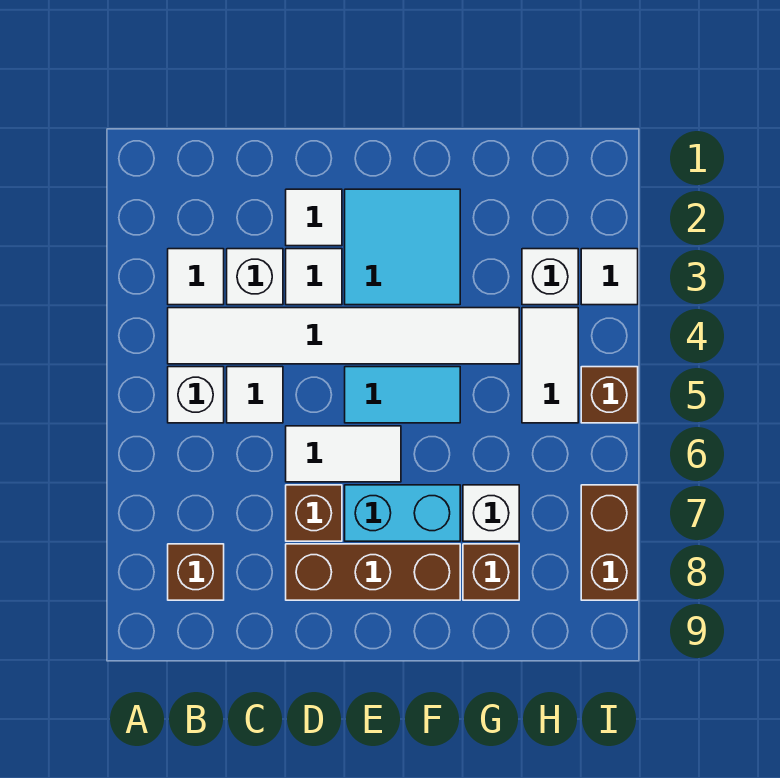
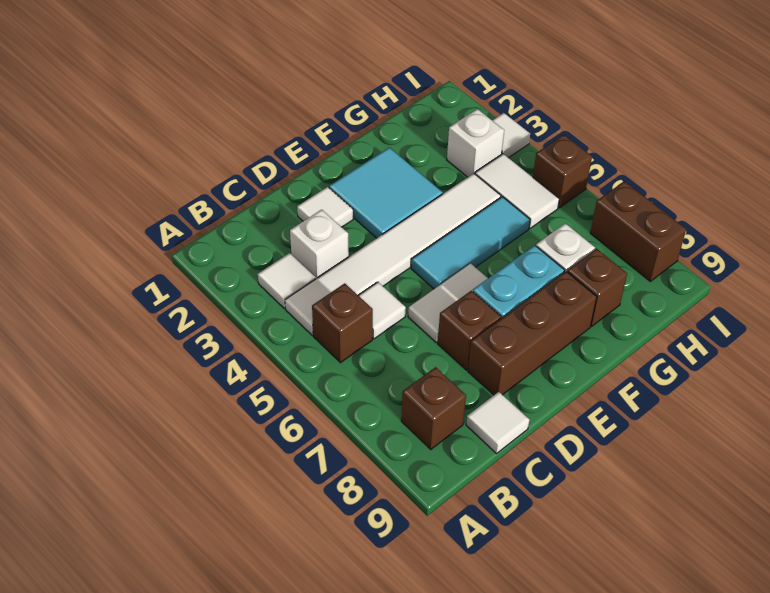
white 1x1 brick [168,367,224,423] -> brown 1x1 brick [312,283,373,363]
white 1x1 tile [286,249,342,305] -> white 1x1 tile moved to [466,392,530,454]
cyan 1x2 tile [345,367,460,423] -> cyan 1x3 tile [411,197,530,289]

